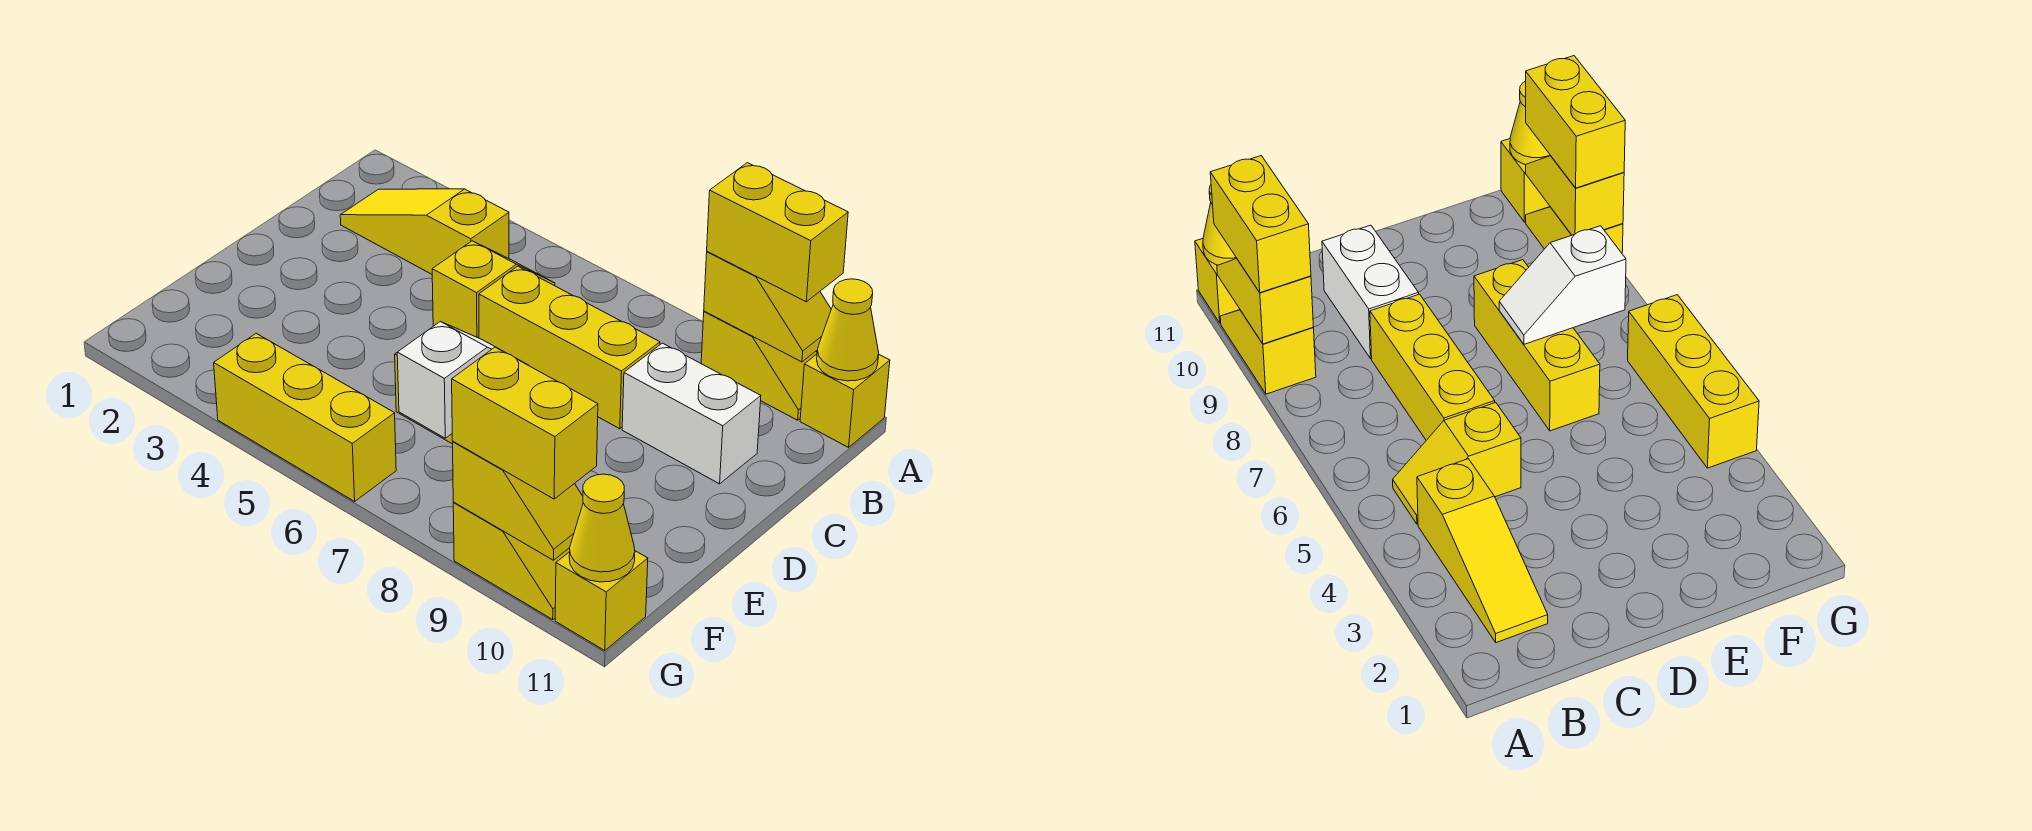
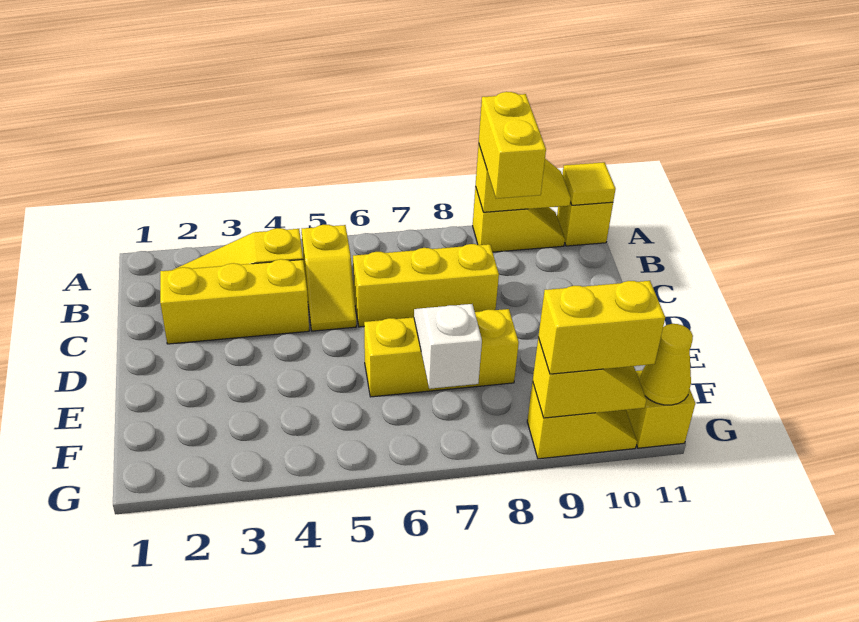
yellow 1x2 brick [707,163,848,302] -> yellow 1x2 brick turned to [479,92,546,199]
yellow 1x1 cone [817,279,879,381] -> yellow 1x1 tile [562,162,615,205]
yellow 1x2 slope [432,241,555,338] -> yellow 1x2 slope turned to [302,225,356,331]
white 1x2 brick [622,343,761,484] -> none
yellow 1x3 brick [214,334,396,501] -> yellow 1x3 brick moved to [160,259,309,344]

